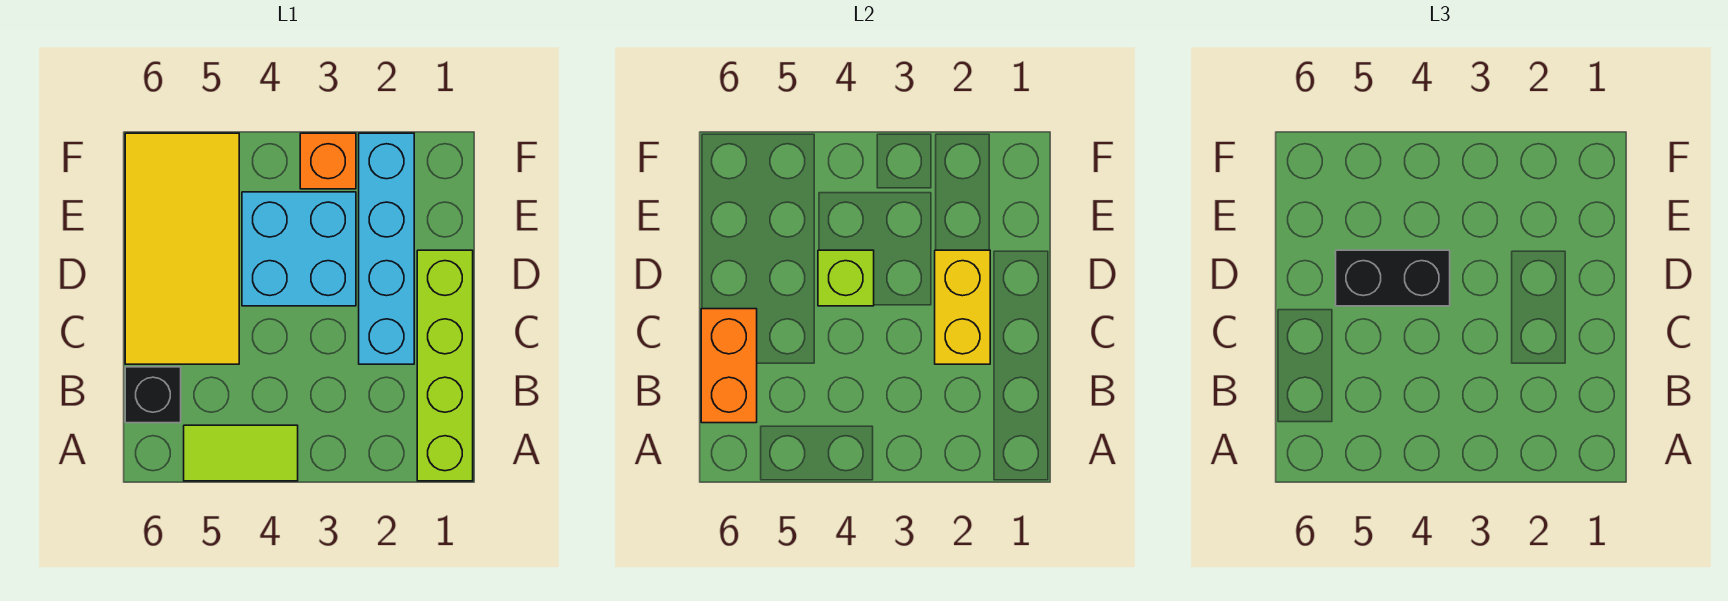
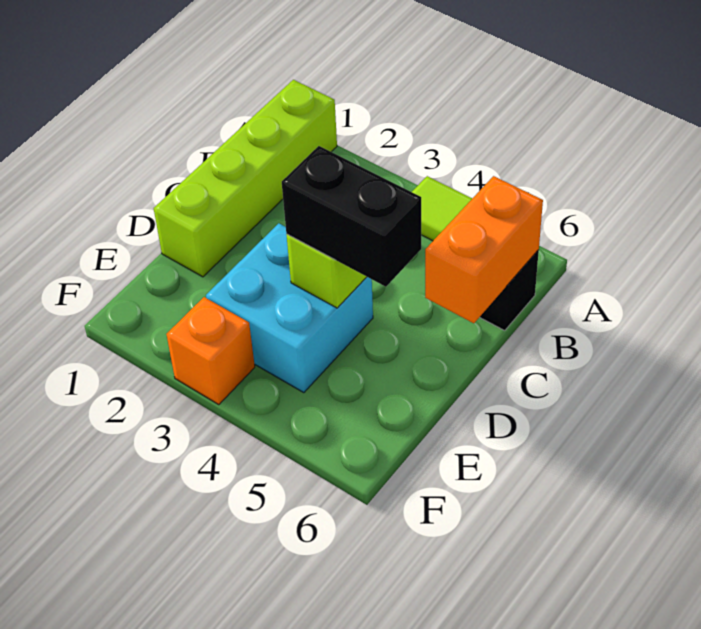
cyan 1x4 brick [359,133,414,364] -> none
yellow 1x2 brick [935,250,990,364] -> none
yellow 2x4 tile [125,133,239,364] -> none

